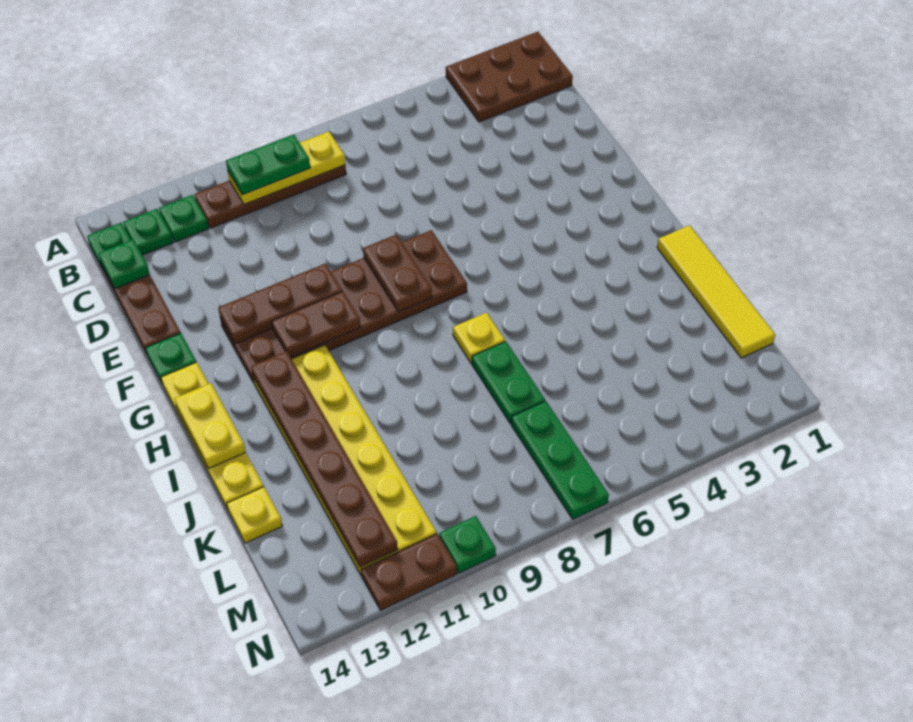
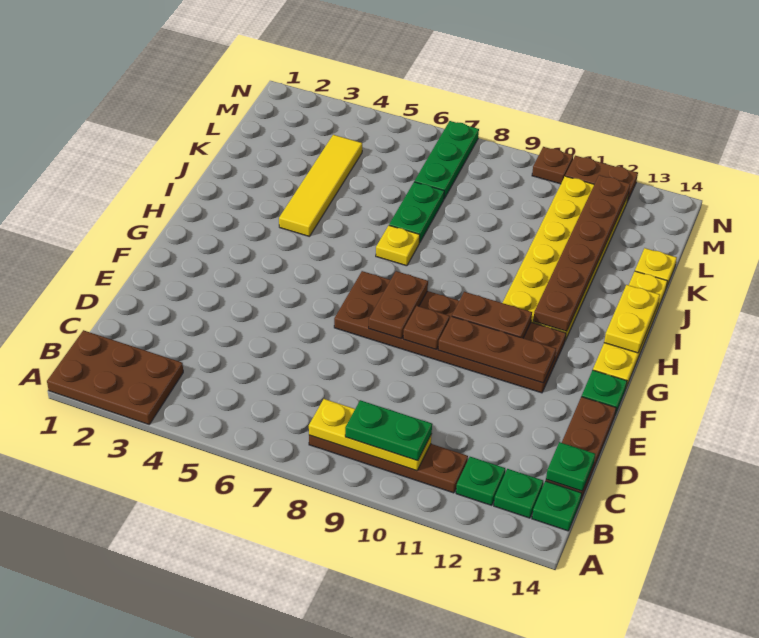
none -> brown 1x1 plate [403,306,450,349]
yellow 1x4 tile [657,225,775,358] -> yellow 1x4 tile moved to [279,135,362,237]
green 1x1 plate [439,516,496,573] -> brown 1x1 plate [532,147,573,184]

